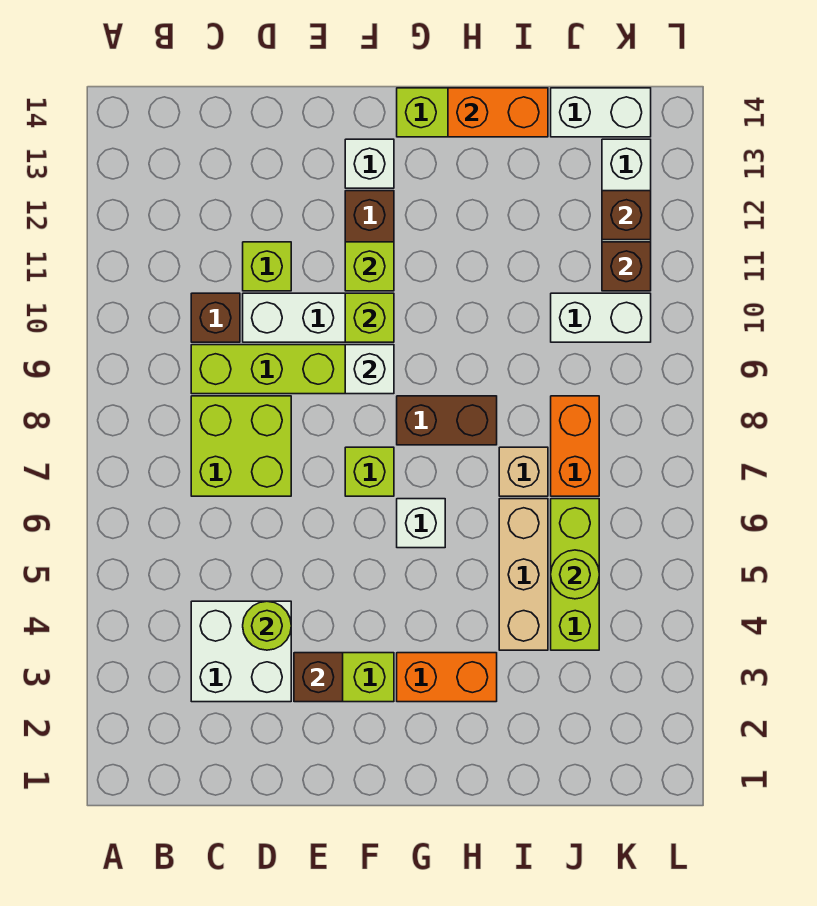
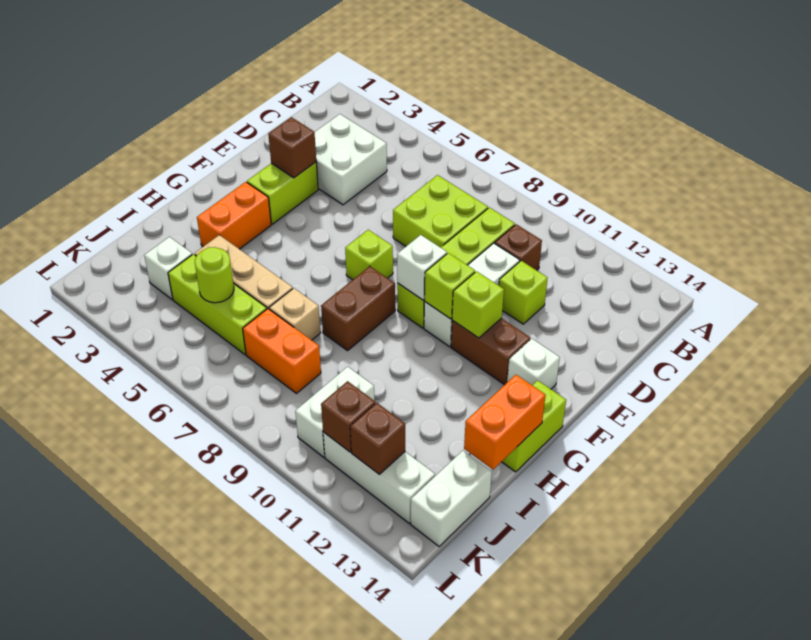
lime 1x1 round brick [243,601,291,650] -> none
white 1x1 brick [397,499,445,548] -> white 1x1 brick moved to [144,237,192,299]

